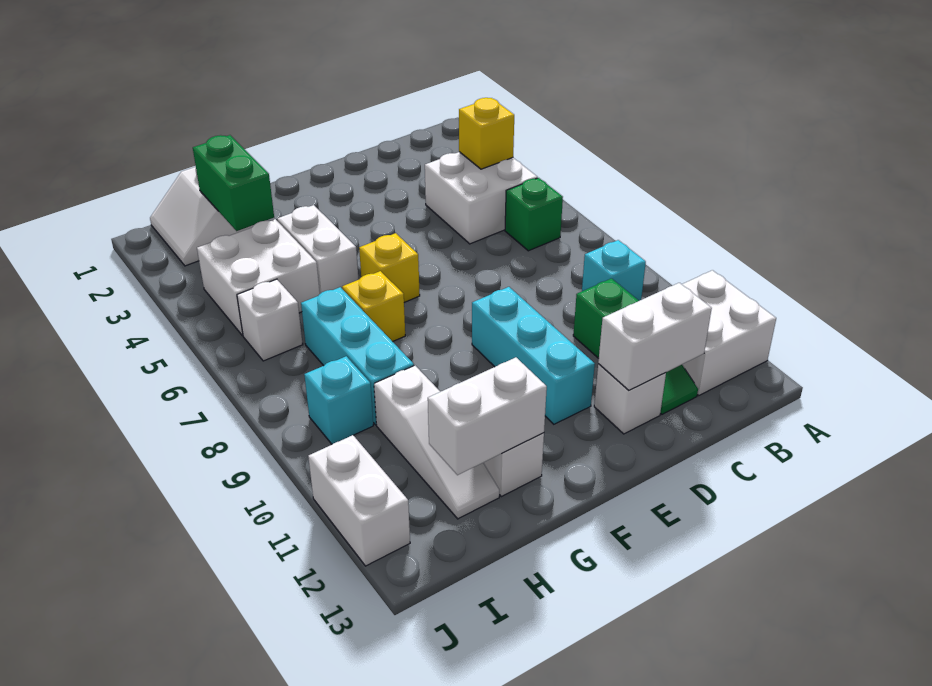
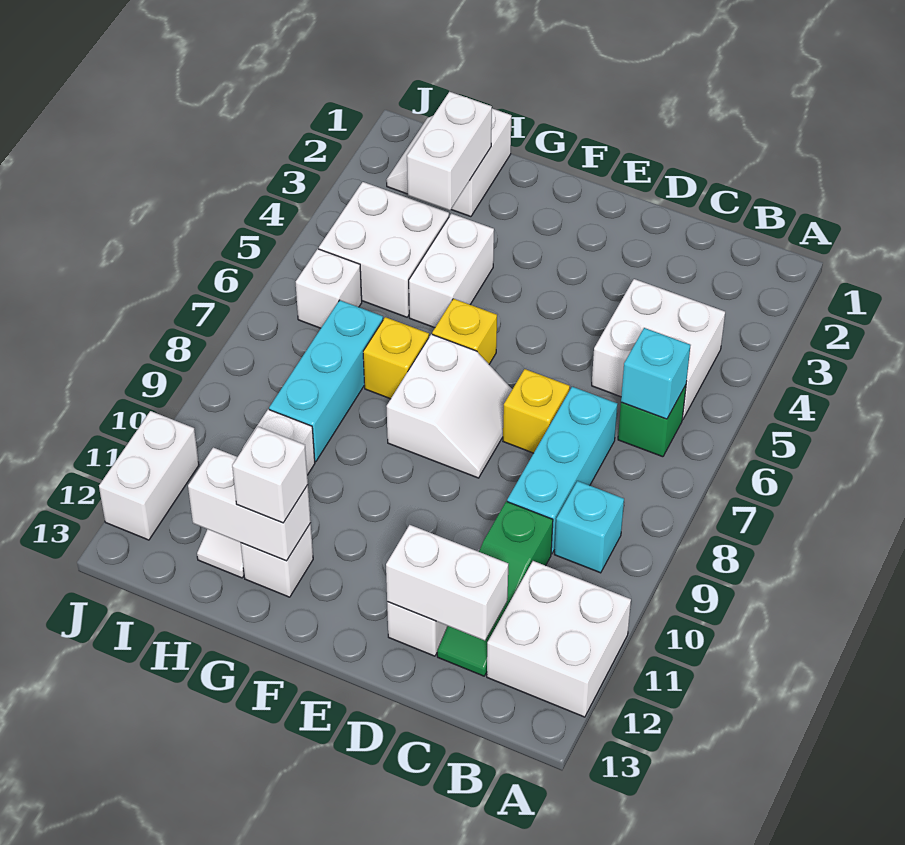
yellow 1x1 brick [459,98,514,169] -> yellow 1x1 brick moved to [503,369,570,453]
none -> white 2x2 slope [386,334,512,478]
cyan 1x3 brick [472,287,595,424] -> cyan 1x3 brick moved to [507,387,618,554]
none -> white 1x1 brick [232,427,308,523]
green 1x2 brick [193,135,274,231] -> white 1x2 brick [407,92,492,210]
cyan 1x1 brick [304,356,373,444] -> cyan 1x1 brick moved to [621,328,691,419]

